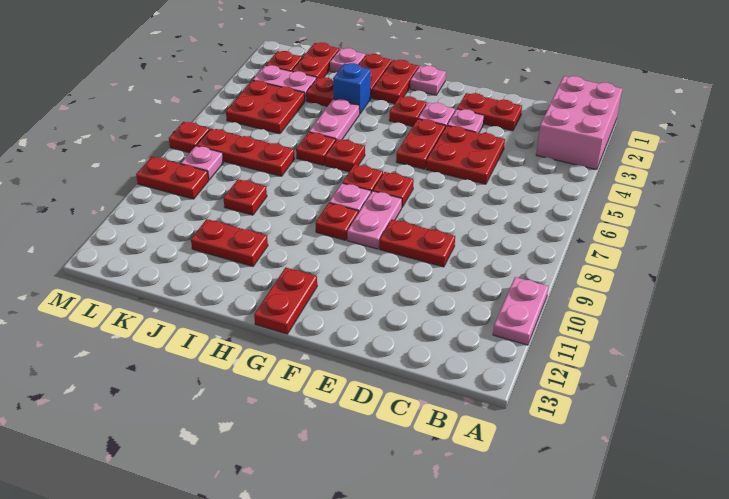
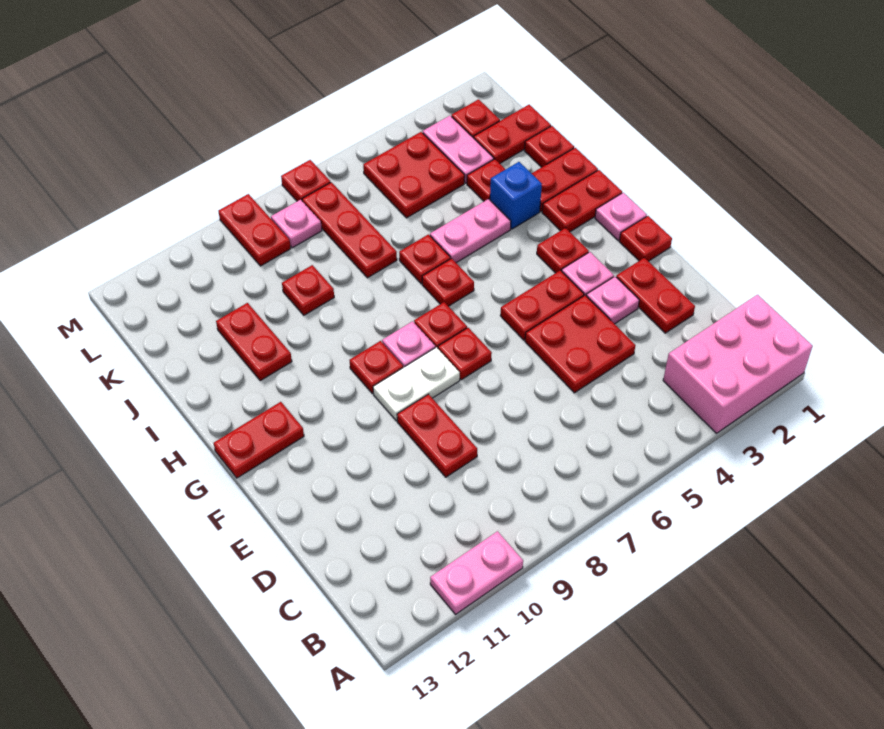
none -> red 1x1 plate [619,216,672,261]
pink 1x2 plate [347,191,402,249] -> white 1x2 plate [373,347,460,421]
pink 1x1 plate [330,48,365,72] -> red 1x1 plate [525,126,574,167]

